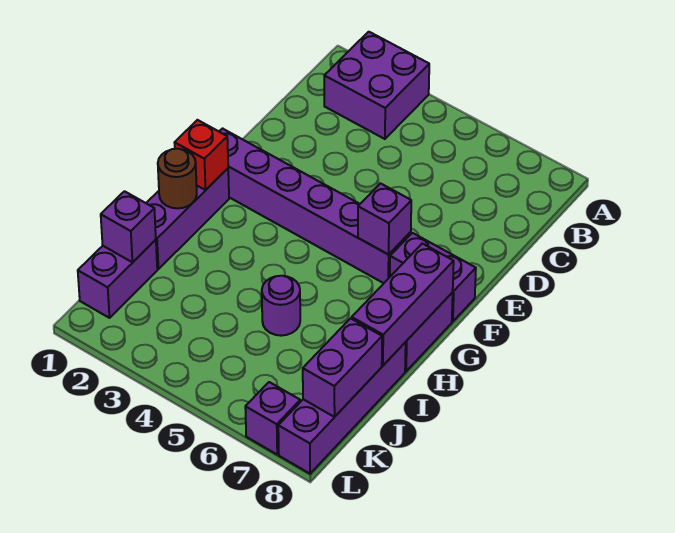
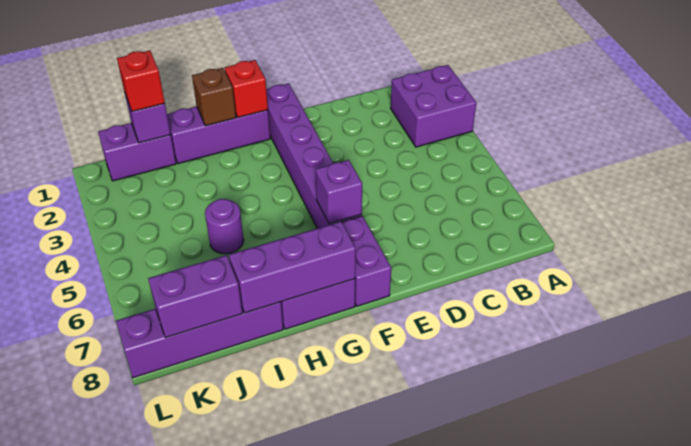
brown 1x1 round brick [158,149,197,208] -> brown 1x1 brick [192,68,236,126]
none -> red 1x1 brick [117,50,165,111]
purple 1x1 brick [245,382,300,454] -> none

